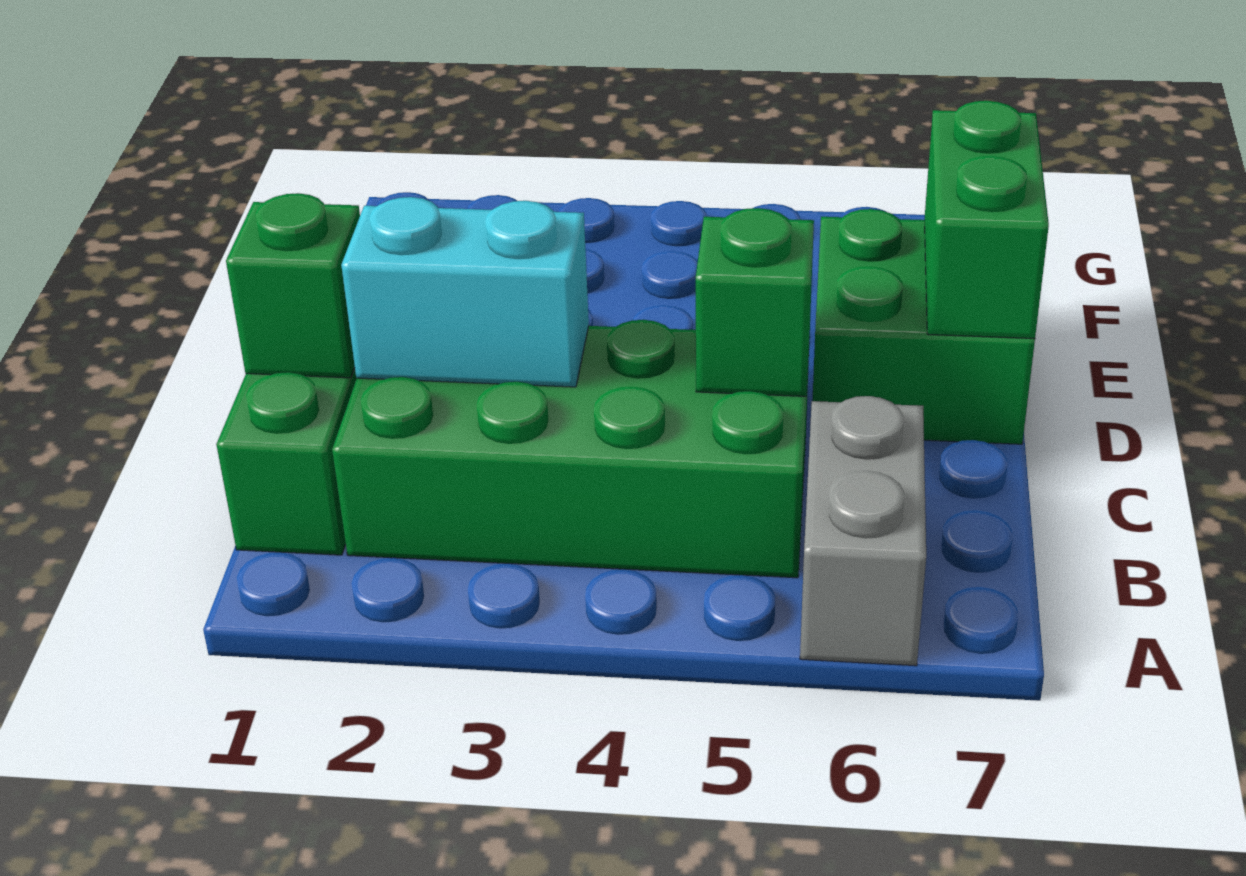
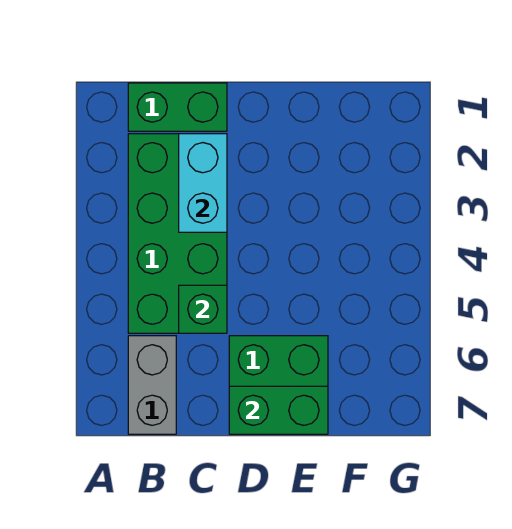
grey 1x2 brick [800,396,926,666] -> grey 1x2 brick turned to [128,336,176,434]
green 1x1 brick [226,193,360,378] -> none

